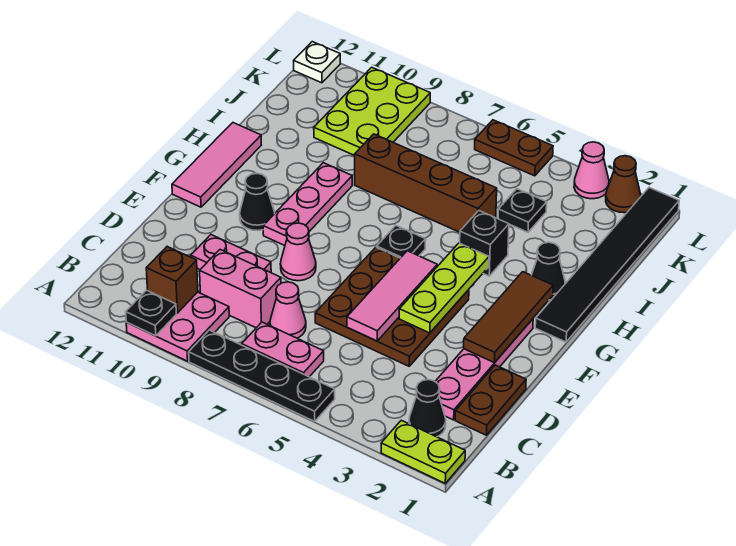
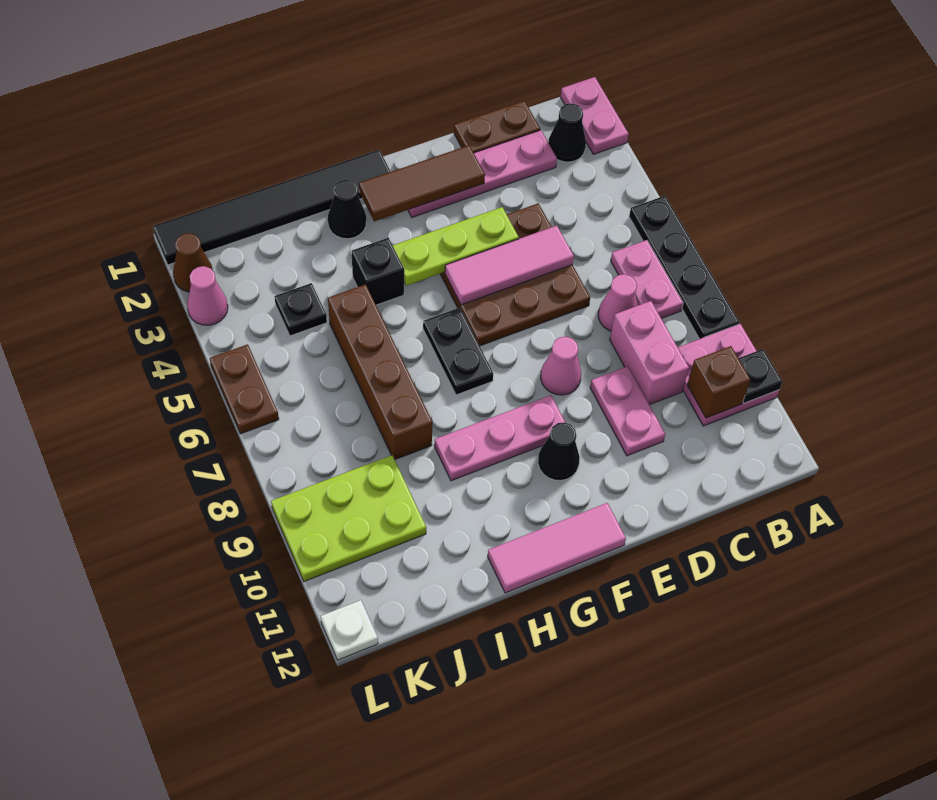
lime 1x2 plate [381,420,465,483] -> pink 1x2 plate [561,77,629,154]
black 1x1 plate [377,226,426,258] -> black 1x2 plate [423,308,493,395]

